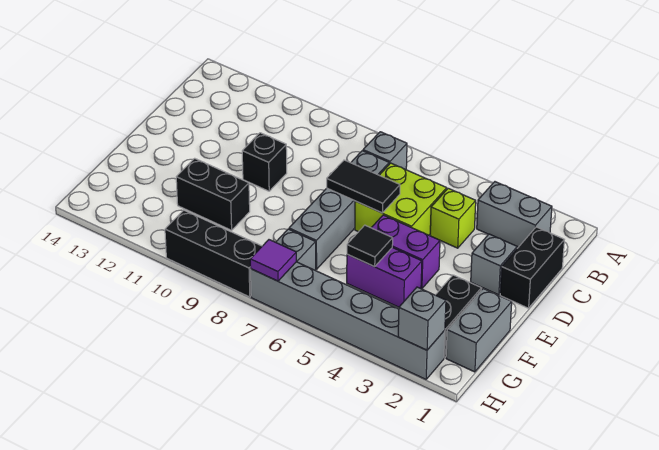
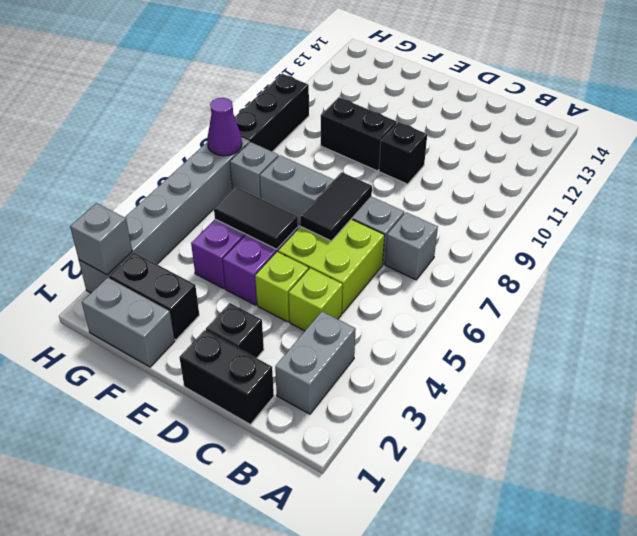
grey 1x1 brick [471,234,517,295] -> black 1x1 brick [206,303,264,358]
none -> lime 1x1 brick [255,252,309,322]
black 1x1 tile [347,225,393,267] -> black 1x2 tile [214,187,298,249]
black 1x2 brick [176,158,250,230] -> black 1x2 brick turned to [321,97,397,171]
purple 1x1 tile [250,240,297,281] -> purple 1x1 cone [207,98,242,156]

